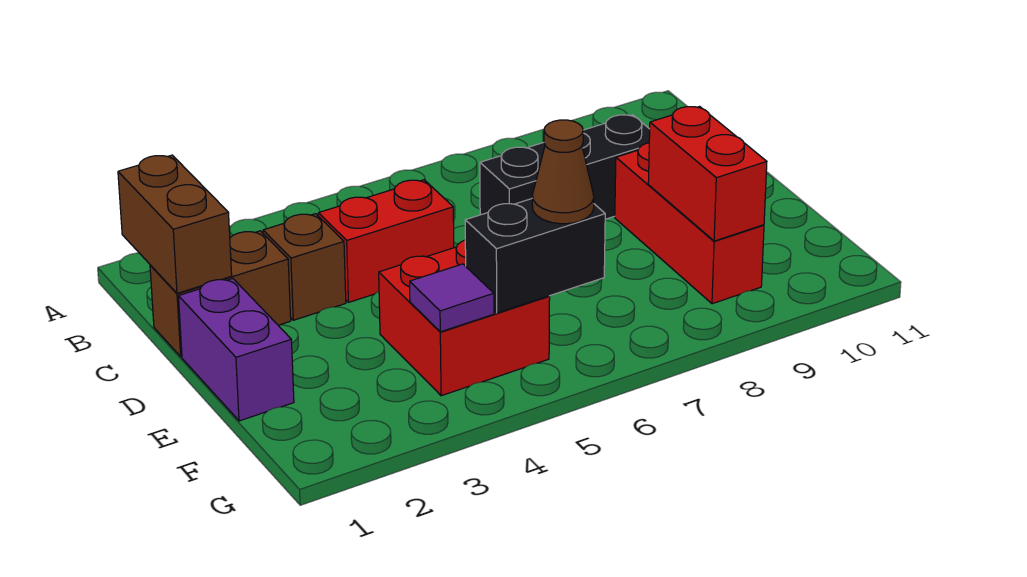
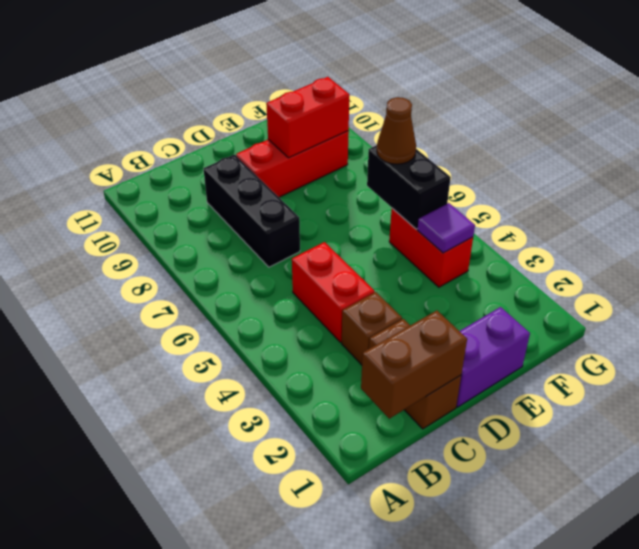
red 2x2 brick [379,240,550,396] -> red 1x2 brick [389,208,473,287]

